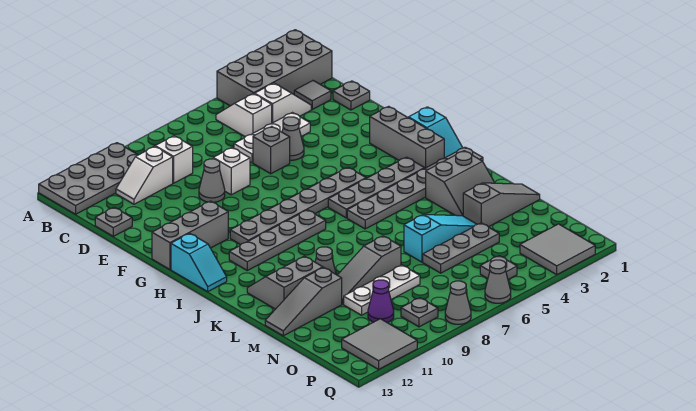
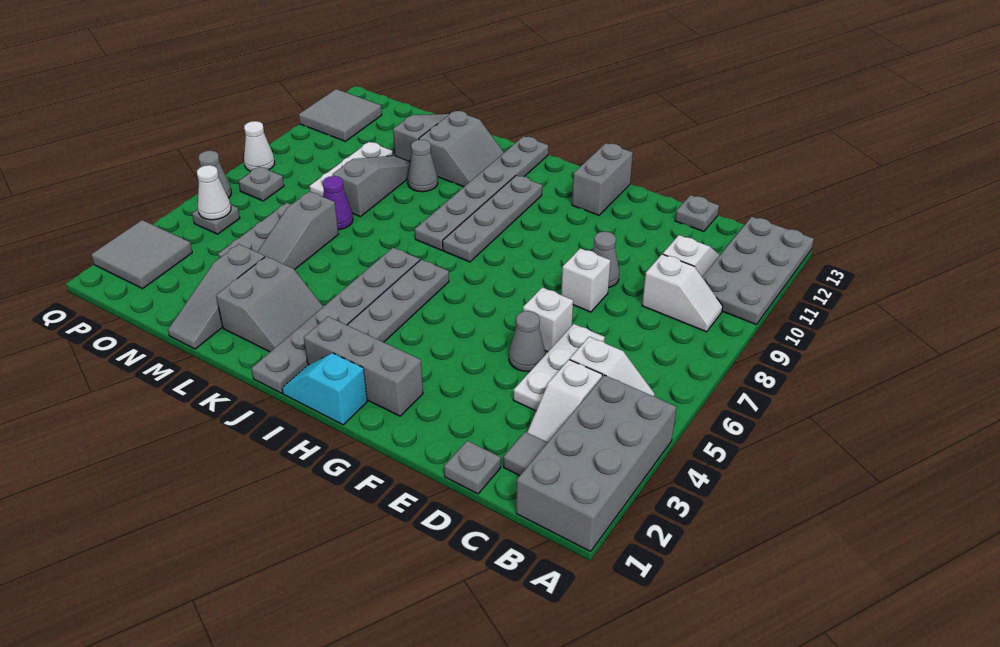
grey 1x1 brick [253,126,290,174] -> white 1x1 brick [523,287,573,352]
grey 1x3 brick [152,201,228,269] -> grey 1x2 brick [572,143,633,215]
grey 1x6 plate [230,167,366,245] -> grey 1x6 plate moved to [415,136,548,250]
cyan 1x2 slope [171,233,227,291] -> none
grey 2x2 slope [426,151,495,216] -> grey 2x2 slope turned to [216,256,323,352]
cyan 1x3 slope [404,215,477,262] -> grey 1x3 slope [258,191,338,270]
purple 1x1 cone [368,280,394,322] -> purple 1x1 cone moved to [323,176,353,230]
none -> white 1x1 cone [197,165,231,220]
grey 1x1 plate [401,298,438,327] -> grey 1x1 plate moved to [238,167,284,201]
grey 1x1 cone [445,281,471,324] -> white 1x1 cone [244,121,275,171]

